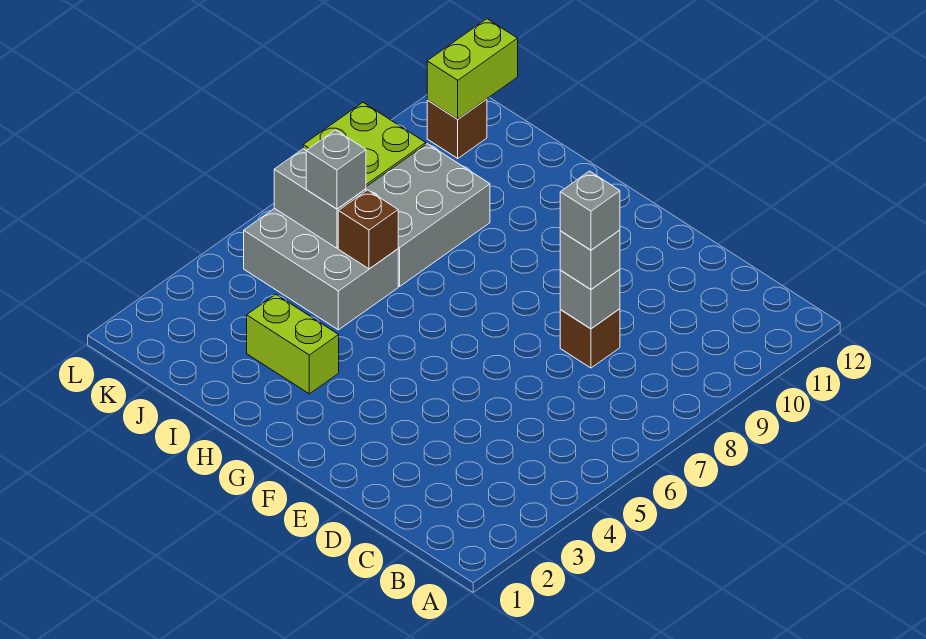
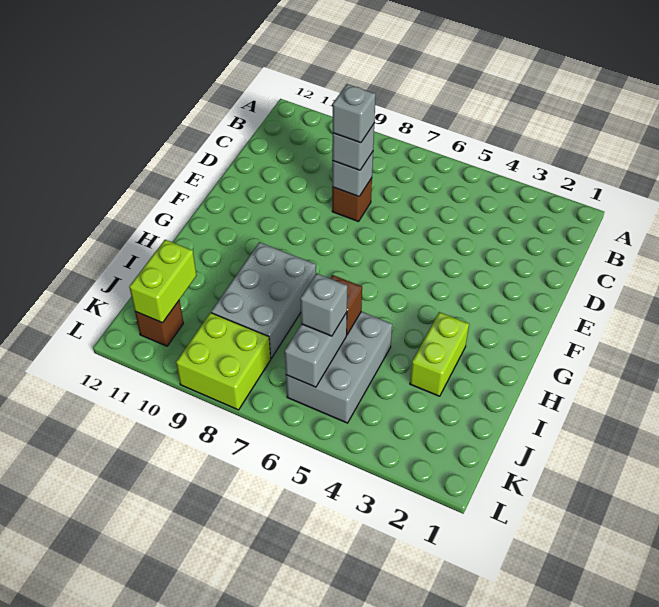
grey 2x3 brick [366,144,490,286] -> grey 2x3 brick turned to [211,242,316,358]
lime 1x2 brick [427,19,518,119] -> lime 1x2 brick turned to [129,240,197,323]

